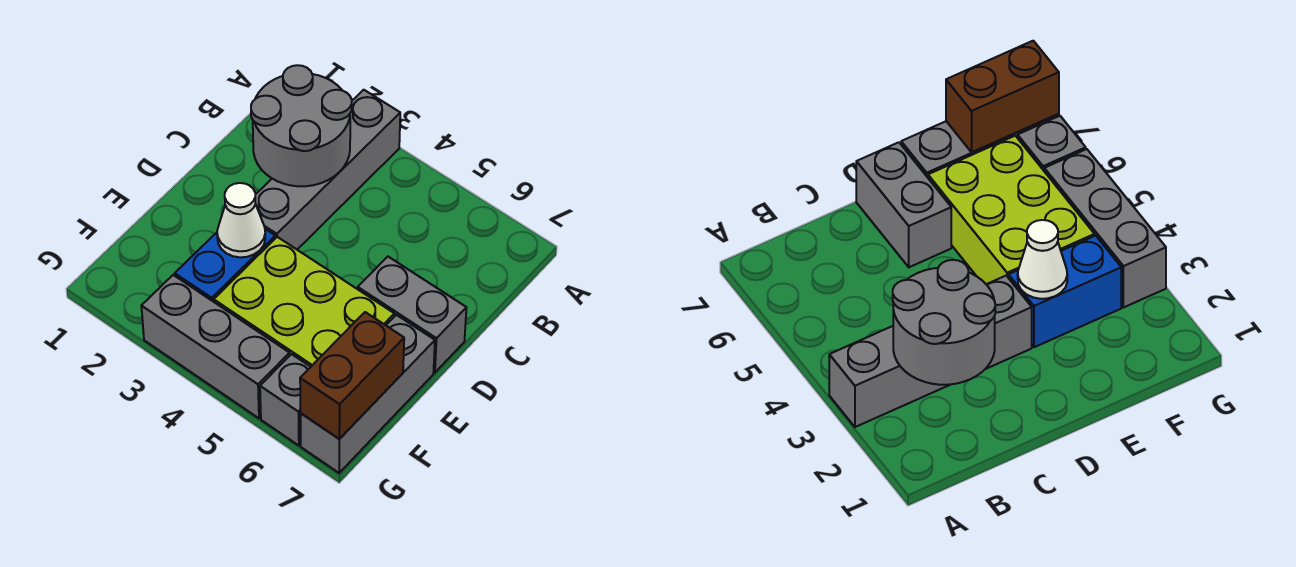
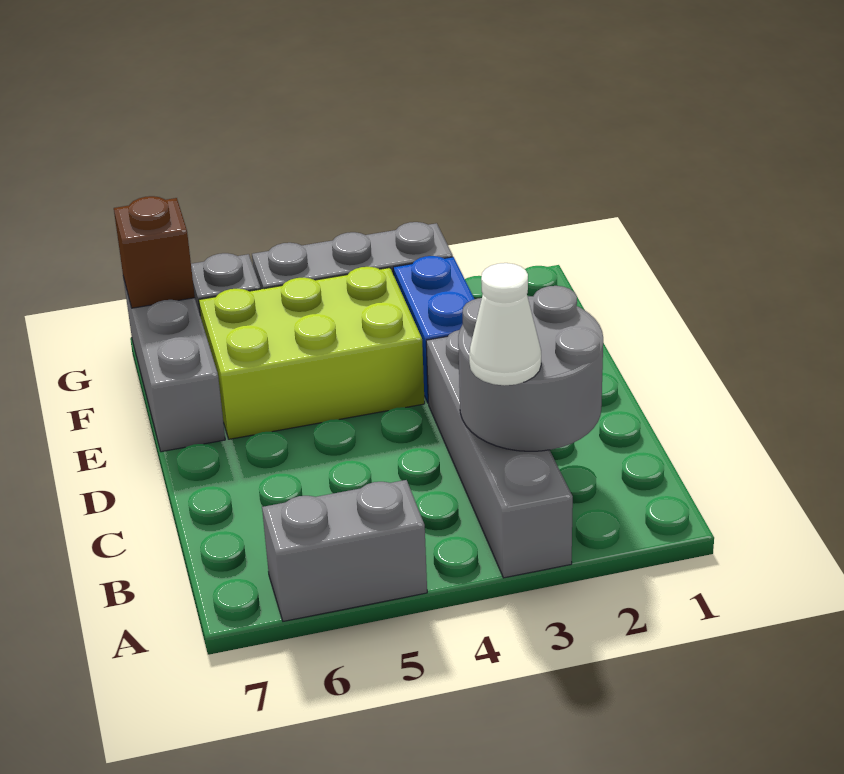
grey 1x2 brick [358,257,466,373] -> grey 1x2 brick moved to [262,480,427,621]
white 1x1 cone [217,183,265,257] -> white 1x1 cone moved to [469,263,541,386]
brown 1x2 brick [300,312,404,439] -> brown 1x1 brick [114,196,195,308]

